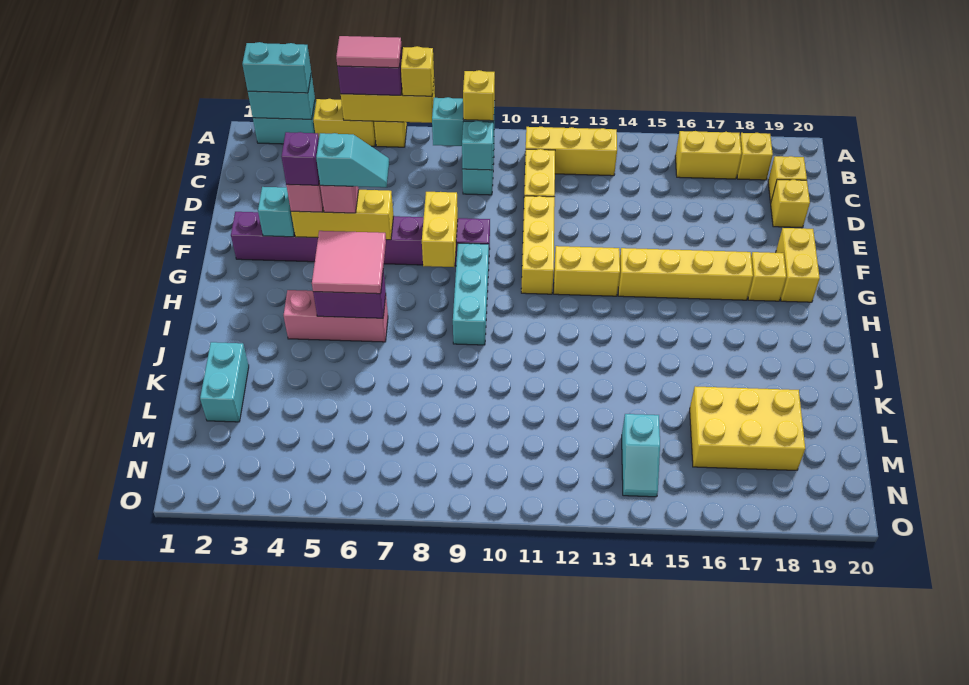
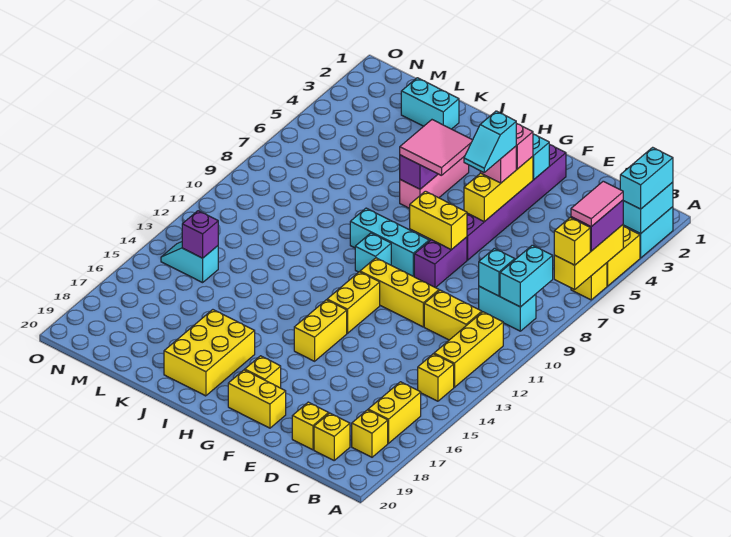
yellow 1x1 brick [463,70,495,121] -> yellow 1x1 brick moved to [418,354,454,401]
purple 1x1 brick [281,132,319,185] -> purple 1x1 brick moved to [182,211,218,258]
yellow 1x4 brick [618,248,753,300] -> yellow 1x2 brick [294,300,347,361]
none -> cyan 1x1 brick [355,233,391,272]
yellow 2x3 brick [690,386,805,470] -> yellow 2x3 brick moved to [164,310,255,396]

